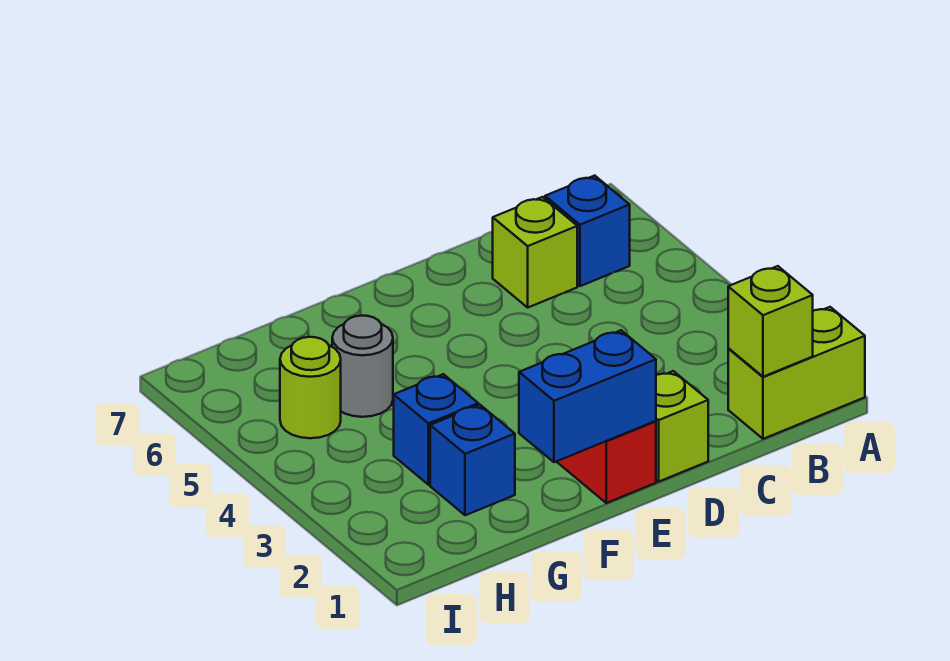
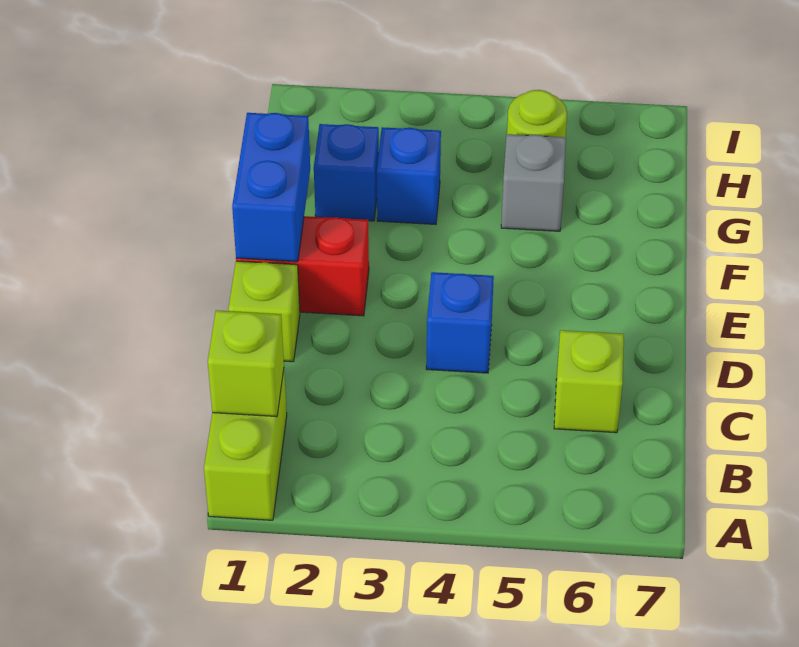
blue 1x1 brick [545,176,630,286] -> blue 1x1 brick moved to [426,272,494,373]
grey 1x1 round brick [332,316,393,417] -> grey 1x1 brick [501,134,566,231]

